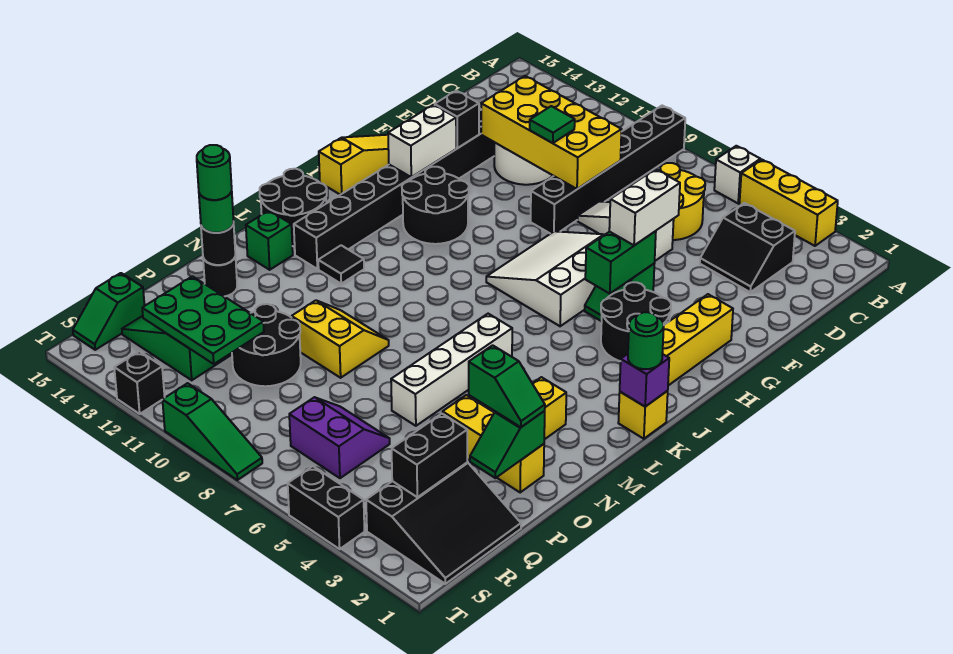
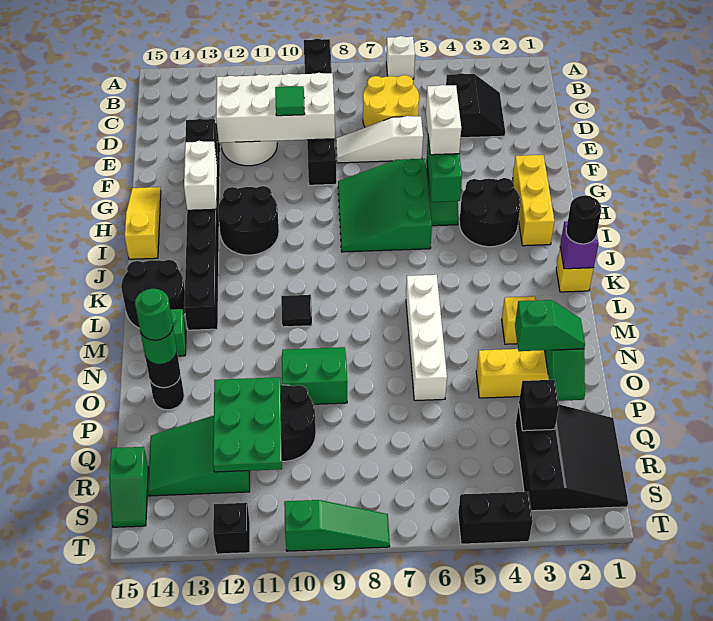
yellow 1x3 brick [739,159,838,246] -> none
black 2x2 slope [700,203,795,292] -> black 2x2 slope turned to [446,73,505,138]
yellow 2x4 brick [481,76,621,189] -> white 2x4 brick [216,73,335,143]
white 3x3 slope [486,231,604,326] -> green 3x3 slope [338,159,432,252]
green 1x1 round brick [628,312,664,369] -> black 1x1 round brick [566,195,601,244]
black 1x1 tile [318,245,364,284] -> black 1x1 tile moved to [281,295,312,327]
yellow 2x2 slope [292,300,389,378] -> green 2x2 slope [282,347,347,404]
black 1x2 brick [392,414,467,497] -> black 1x1 brick [519,380,559,431]
purple 2x2 slope [289,397,390,478] -> none
green 2x3 plate [142,276,264,364] -> green 2x3 plate turned to [213,377,282,472]

